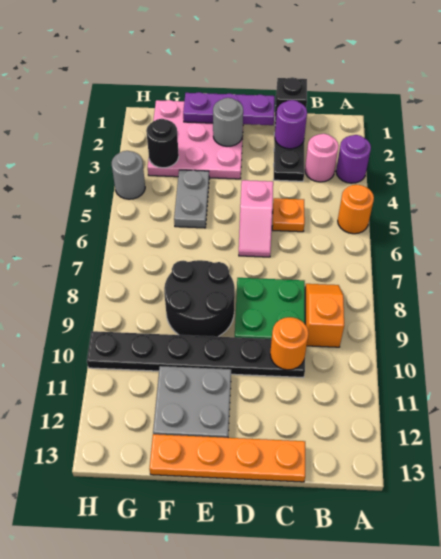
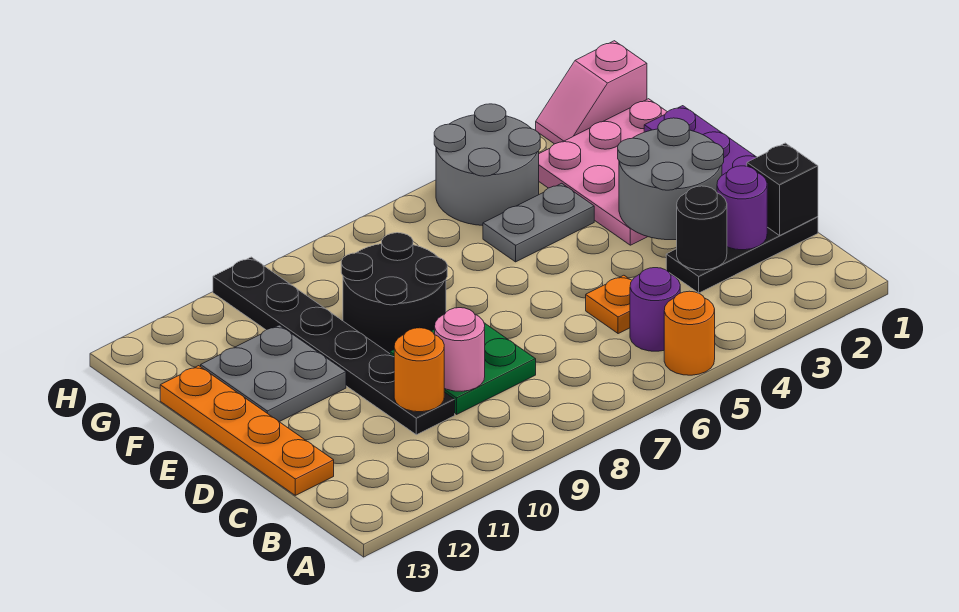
purple 1x1 round brick [336,135,371,183] -> purple 1x1 round brick moved to [630,268,680,351]
pink 1x1 round brick [305,134,339,182] -> pink 1x1 round brick moved to [435,308,485,391]
orange 1x2 slope [305,284,344,347] -> none
pink 1x2 slope [239,180,273,257] -> pink 1x2 slope moved to [536,41,647,144]
grey 1x1 round brick [213,98,243,146] -> grey 2x2 round brick [618,118,724,240]
black 1x1 round brick [146,119,179,168] -> black 1x1 round brick moved to [677,186,727,270]
grey 1x1 round brick [112,151,145,199] -> grey 2x2 round brick [434,104,540,226]

